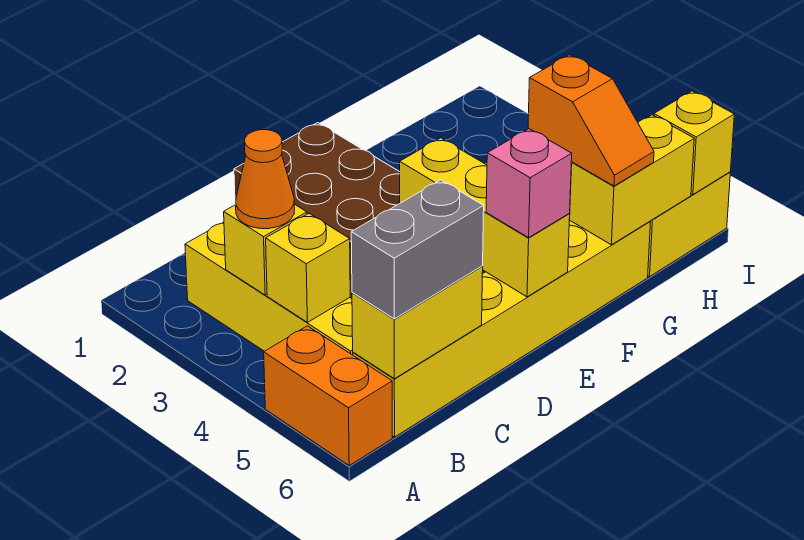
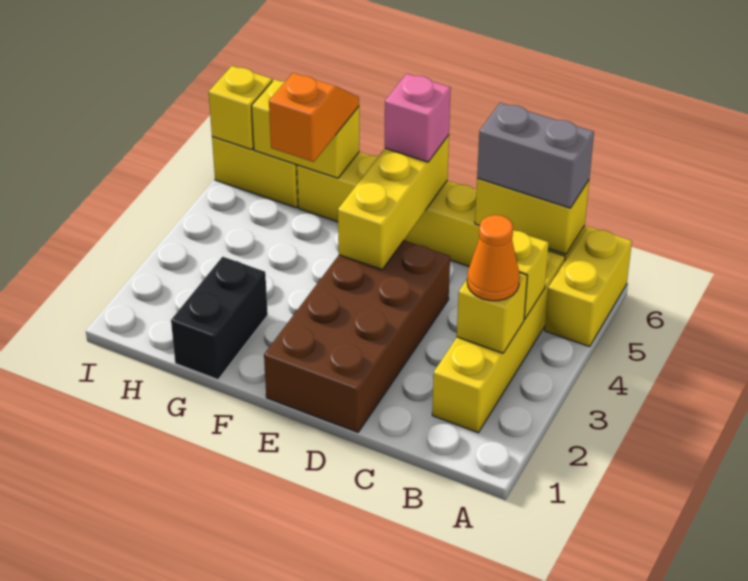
orange 1x2 brick [264,326,392,465] -> yellow 1x2 brick [545,226,632,347]
none -> black 1x2 brick [171,257,268,380]

